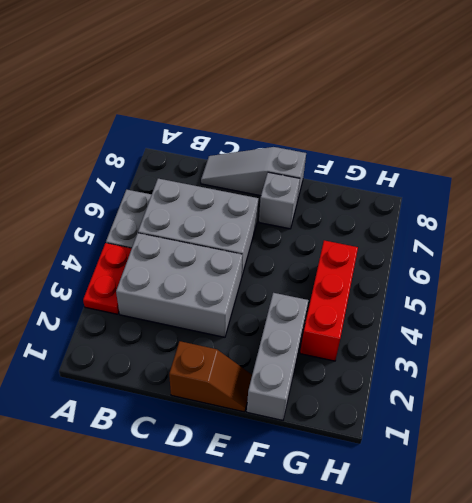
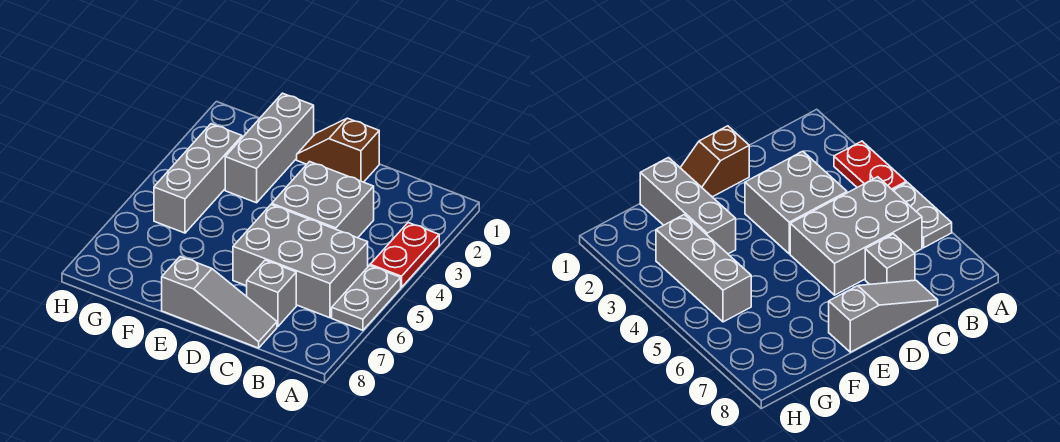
grey 2x3 brick [116,233,243,337] -> grey 2x2 brick [272,162,374,238]
grey 1x1 brick [259,172,300,229] -> grey 1x1 brick moved to [247,260,296,327]
red 1x3 brick [300,240,358,361] -> grey 1x3 brick [154,124,242,233]

